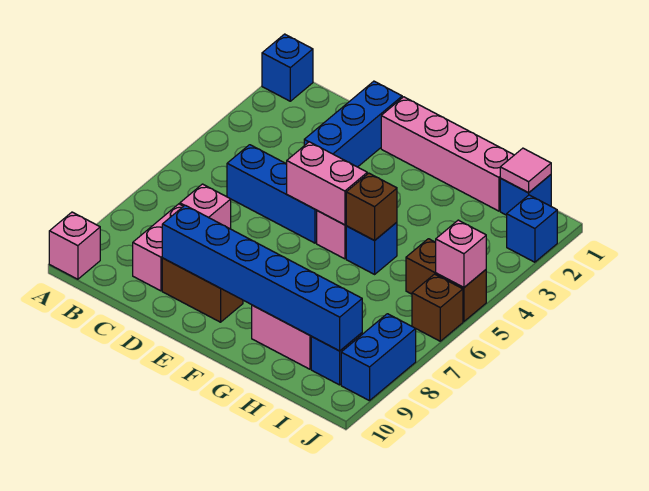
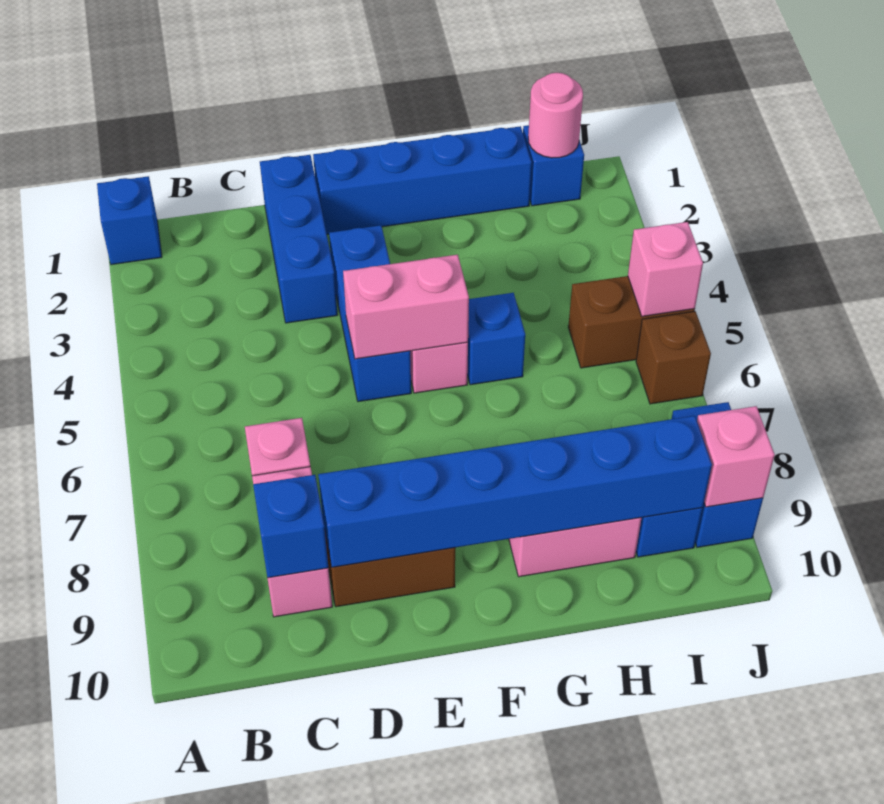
pink 1x1 brick [49,212,100,279] -> pink 1x1 brick moved to [697,406,775,507]
blue 1x3 brick [227,145,317,243] -> blue 1x3 brick turned to [329,225,411,402]
pink 1x4 brick [381,97,514,211] -> blue 1x4 brick [313,126,532,234]
brown 1x1 brick [346,173,397,241] -> none
pink 1x1 tile [500,148,551,193] -> pink 1x1 round brick [528,73,583,158]
blue 1x1 brick [507,195,557,262] -> blue 1x1 brick moved to [253,475,328,578]

